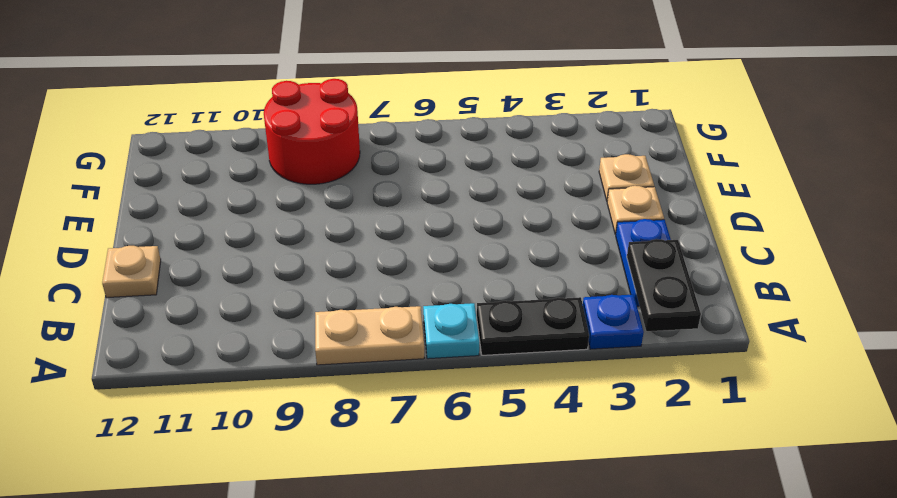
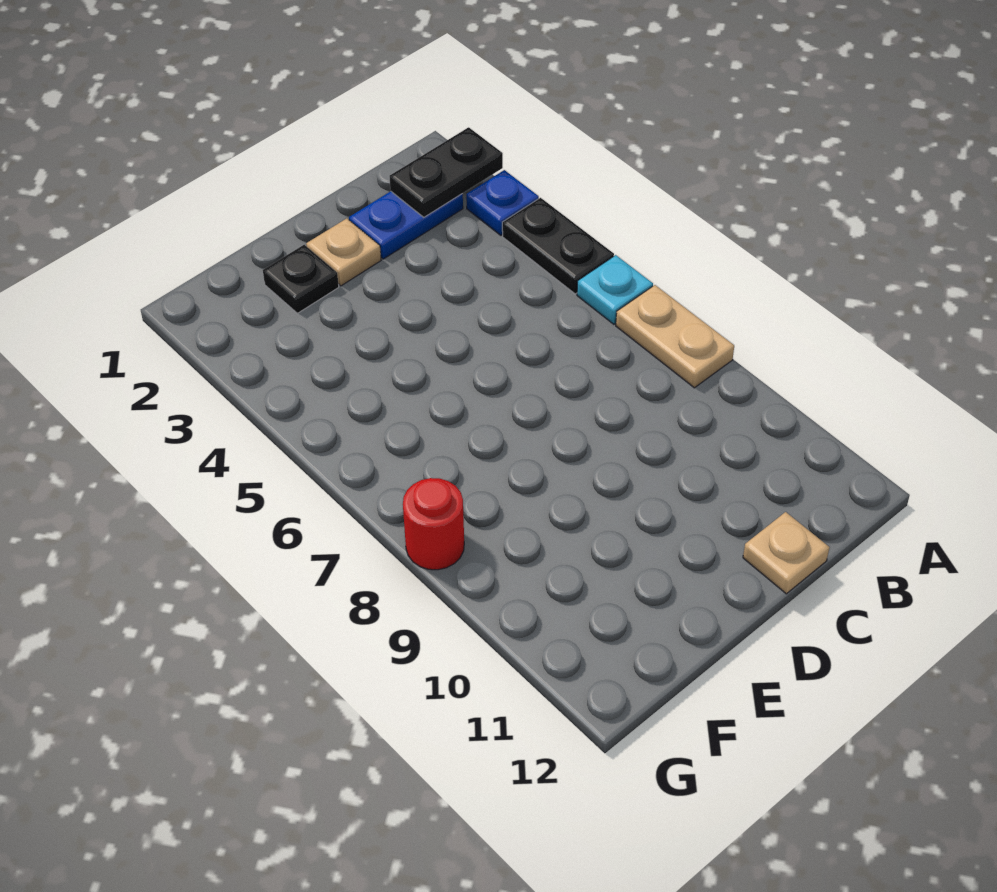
tan 1x1 plate [599,154,654,201] -> black 1x1 plate [263,245,339,313]
red 2x2 round brick [264,79,360,184] -> red 1x1 round brick [403,478,464,570]

